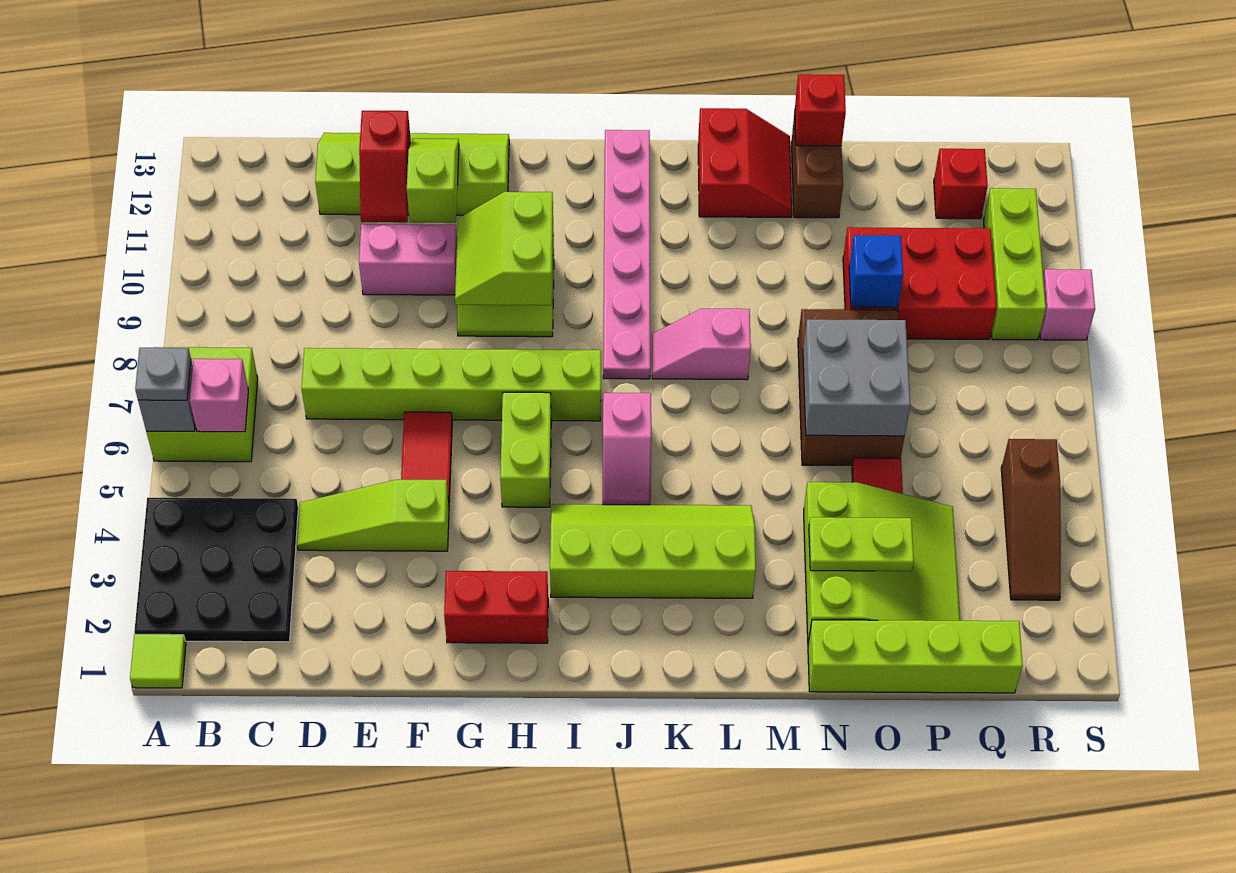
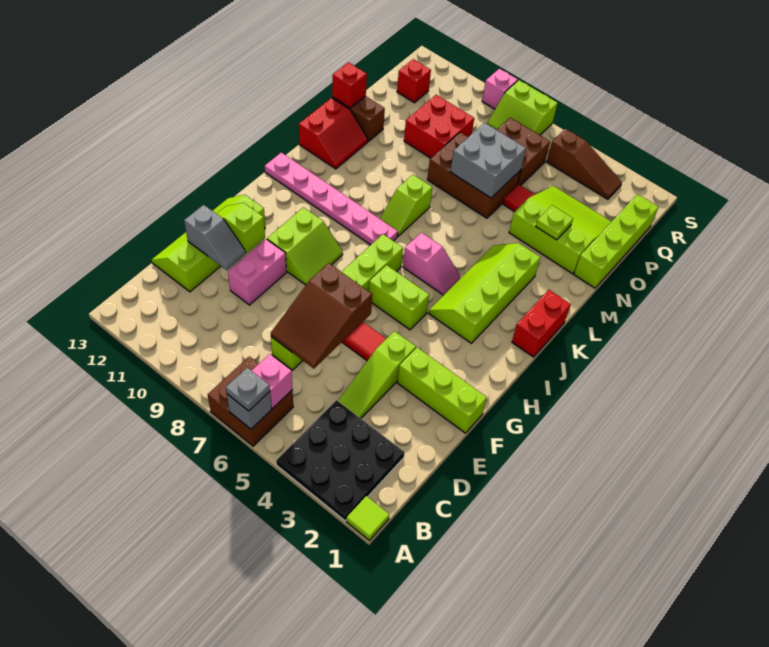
lime 2x2 brick [146,347,258,462] -> brown 2x2 brick [208,356,293,446]
none -> brown 2x3 slope [271,263,372,369]
red 1x2 slope [359,111,411,222] -> grey 1x2 slope [184,205,246,270]
red 1x2 brick [444,571,548,643] -> red 1x2 brick moved to [512,290,571,357]
lime 2x2 slope [455,192,553,305] -> lime 2x2 slope moved to [487,80,558,135]
pink 1x2 slope [652,309,751,380] -> lime 1x2 slope [380,175,432,236]
red 2x2 slope [698,108,792,217] -> red 2x2 slope turned to [299,98,368,169]
lime 1x2 plate [809,517,914,571] -> lime 1x1 plate [536,205,573,240]
red 2x3 brick [843,227,996,339] -> red 2x2 brick [404,95,474,158]
blue 1x1 brick [849,235,903,308] -> none
none -> brown 2x2 brick [497,118,550,185]
lime 1x3 brick [984,188,1046,340] -> lime 1x3 brick moved to [397,347,487,433]

